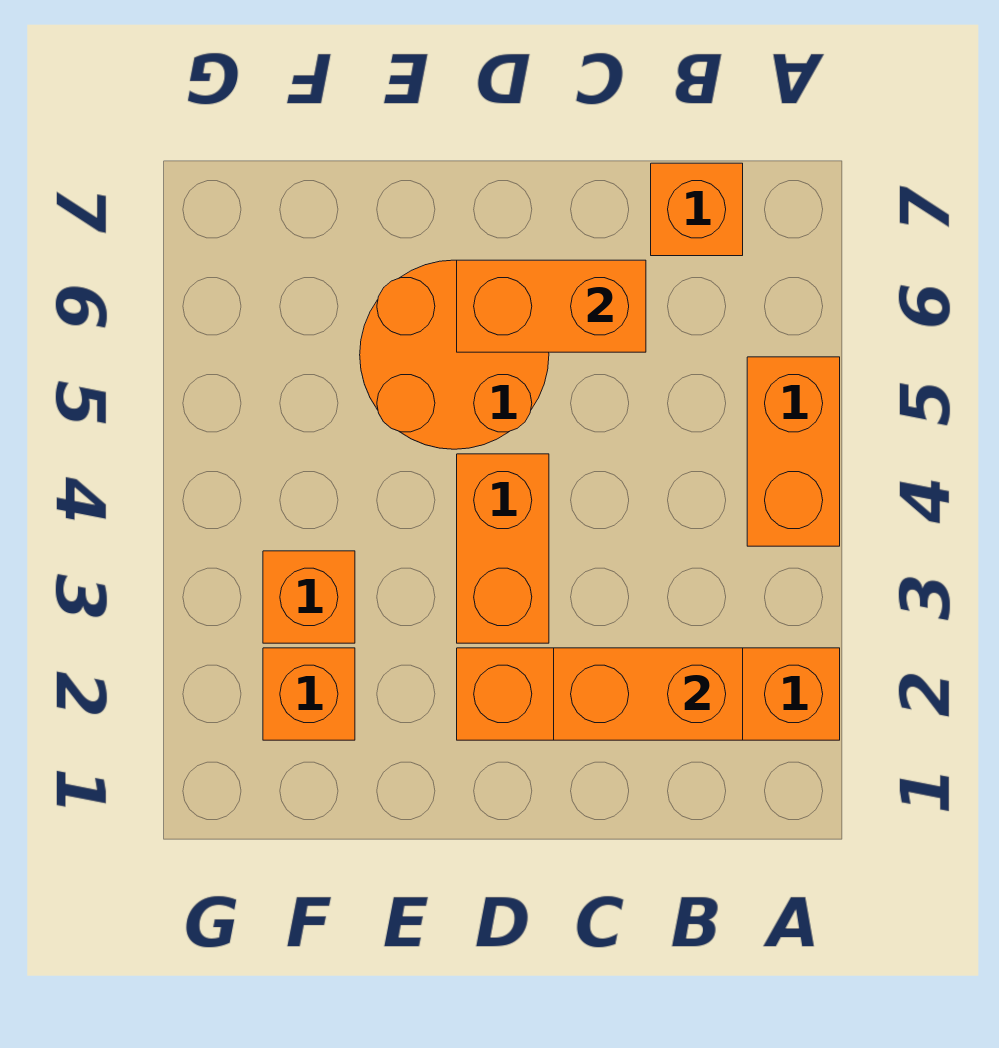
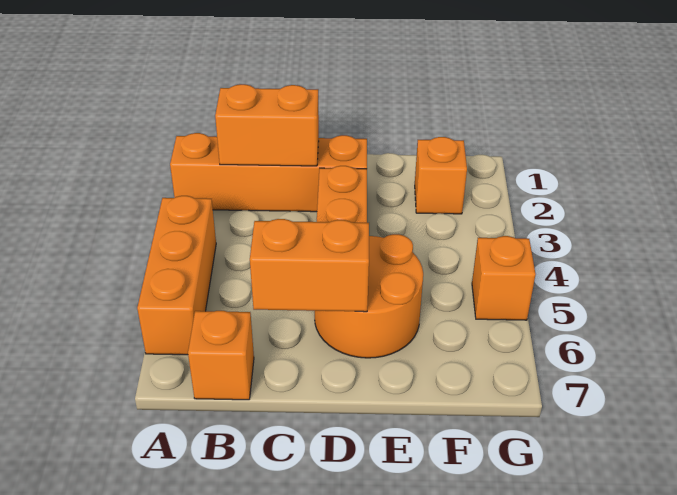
orange 1x2 brick [747,357,840,546] -> orange 1x3 brick [137,196,216,355]
orange 1x1 brick [263,551,355,643] -> orange 1x1 brick moved to [472,236,536,320]

